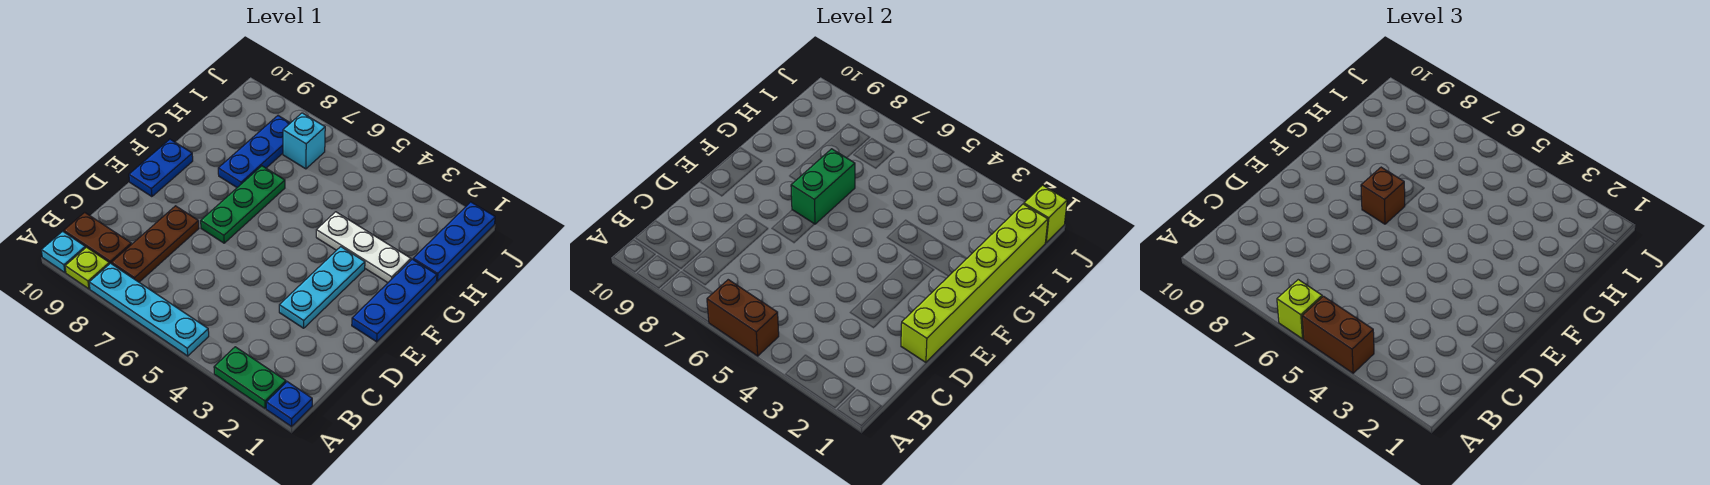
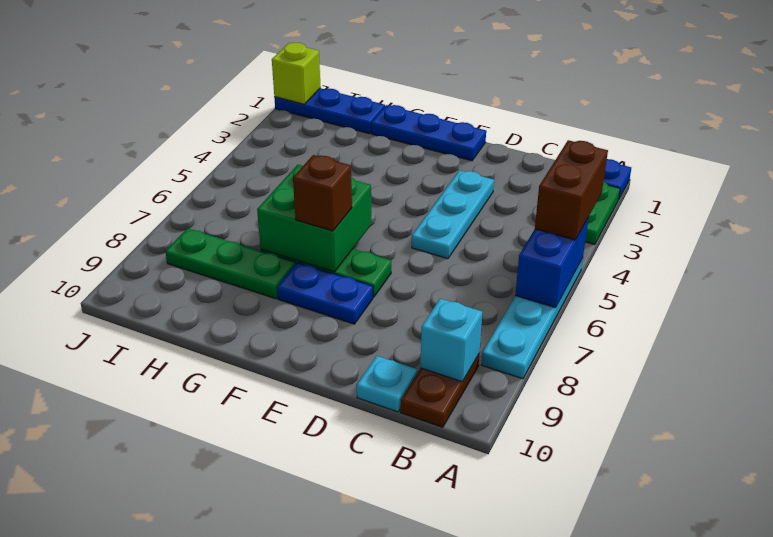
brown 1x2 brick [707,280,779,356] -> blue 1x2 brick [515,219,588,308]
lime 1x1 brick [1277,280,1322,339] -> none
lime 1x1 plate [65,247,109,289] -> none
cyan 1x1 plate [41,231,85,273] -> cyan 1x1 plate moved to [357,356,417,412]
brown 1x3 plate [112,206,199,282] -> none
lime 1x6 brick [901,204,1048,362] -> none
cyan 1x3 plate [279,247,365,328] -> cyan 1x3 plate turned to [412,170,494,259]
blue 1x2 plate [129,139,193,197] -> blue 1x2 plate moved to [277,263,373,324]
green 1x2 brick [791,149,855,224] -> green 2x2 brick [257,165,371,272]
white 1x3 plate [316,212,411,283] -> none
blue 1x3 plate [218,116,290,187] -> green 1x3 plate [165,228,295,299]
cyan 1x1 brick [283,113,325,169] -> cyan 1x1 brick moved to [420,299,482,382]

